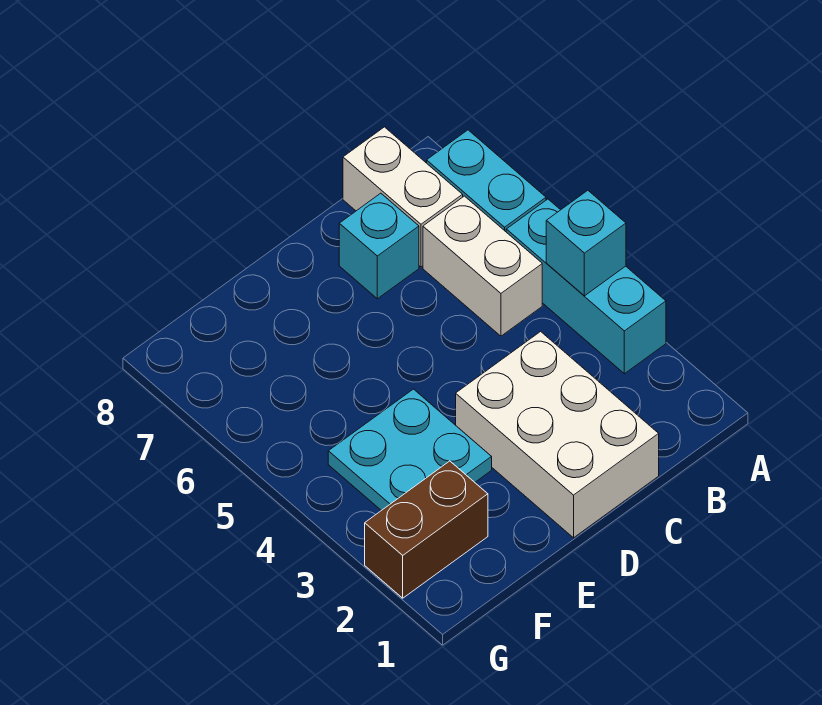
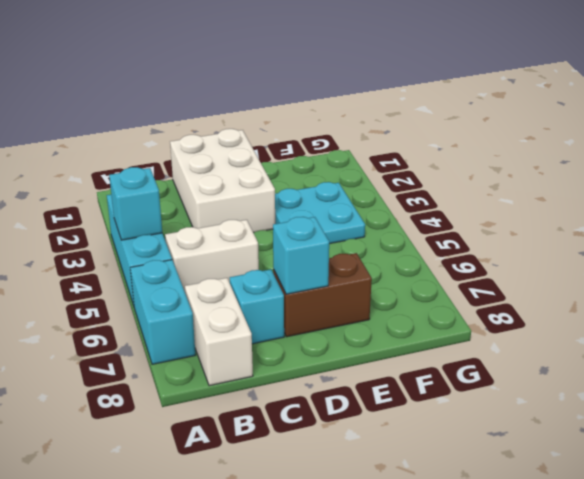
white 1x2 brick [423,196,542,336] -> white 1x2 brick turned to [165,220,259,291]
none -> cyan 1x1 brick [273,217,329,294]
brown 1x2 brick [365,461,488,598] -> brown 1x2 brick moved to [273,253,372,337]

